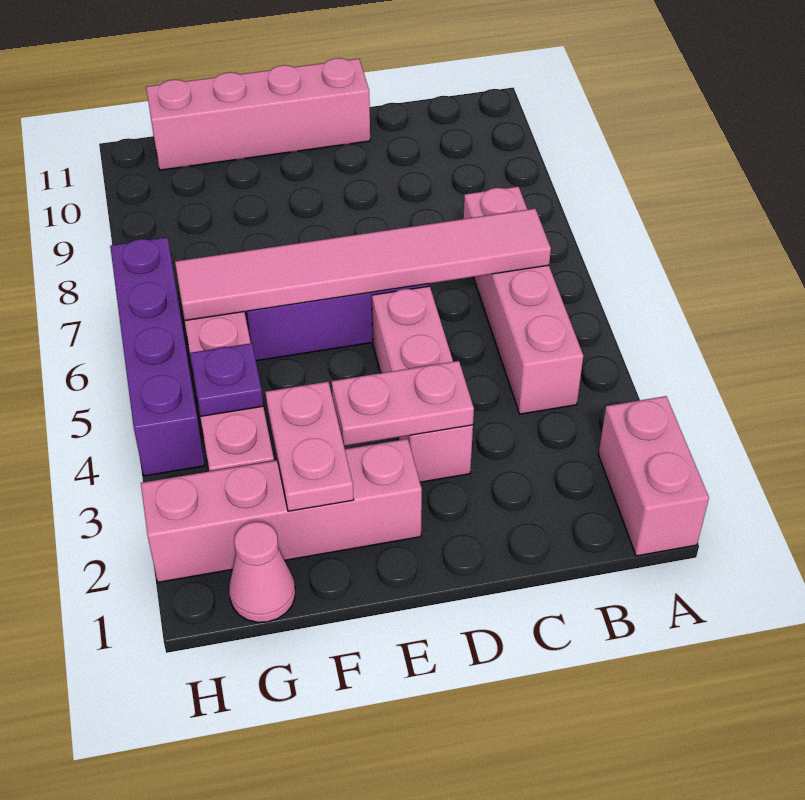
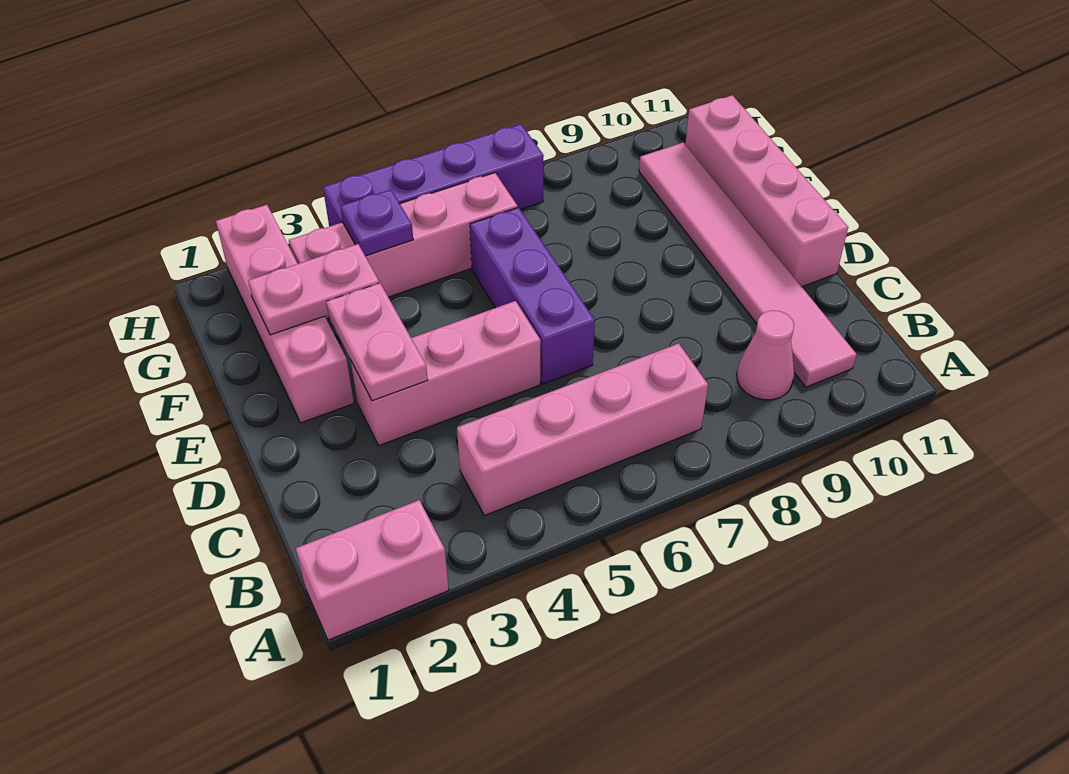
pink 1x6 tile [175,209,551,321] -> pink 1x6 tile moved to [639,142,857,387]
pink 1x1 cone [229,522,295,622] -> pink 1x1 cone moved to [737,310,794,400]

